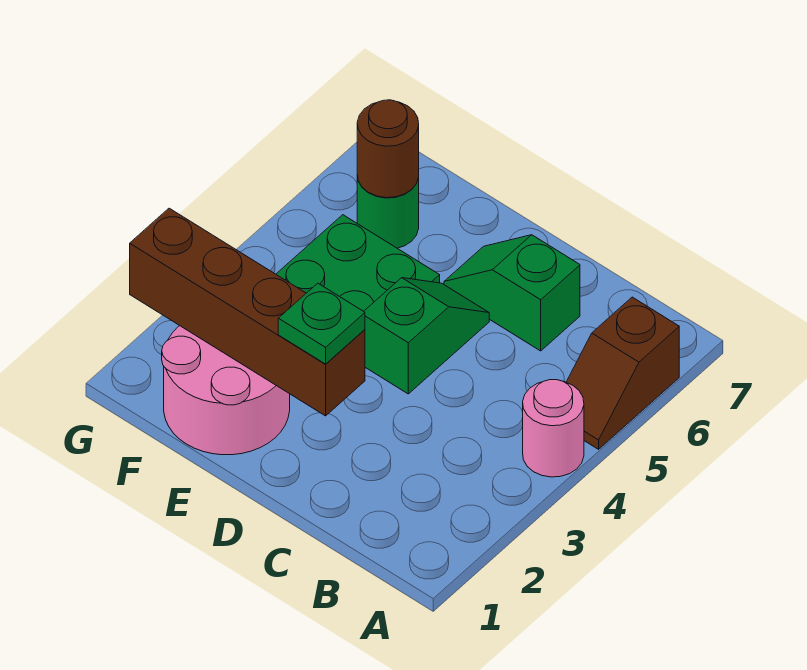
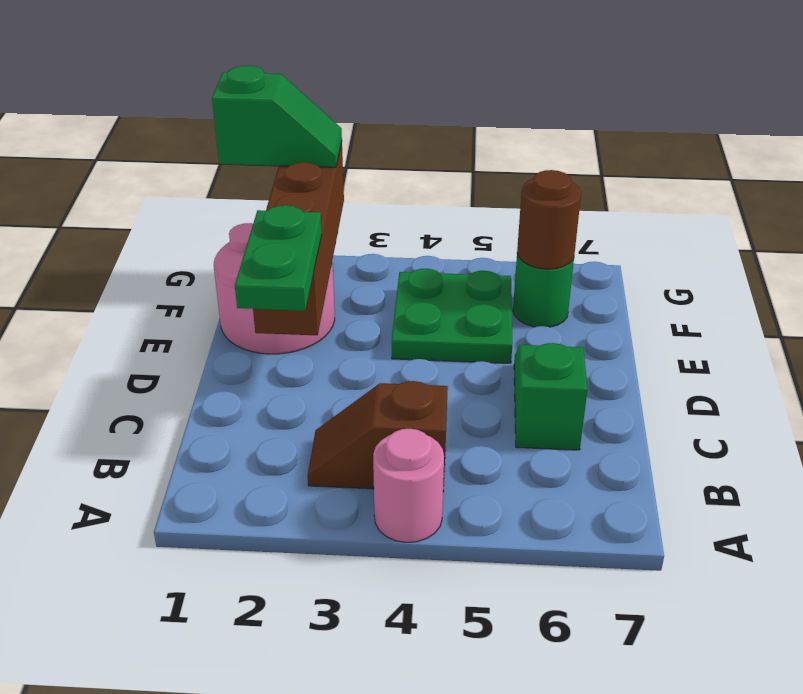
brown 1x2 slope [566,297,679,449] -> brown 1x2 slope moved to [308,381,448,492]
green 1x1 plate [278,283,365,364] -> green 1x2 plate [235,205,322,311]
green 1x2 slope [364,278,489,394] -> green 1x2 slope moved to [212,66,342,167]

